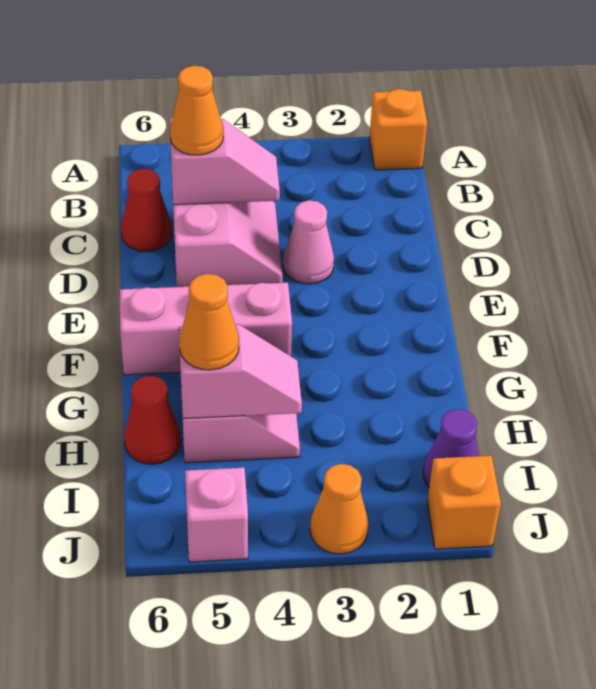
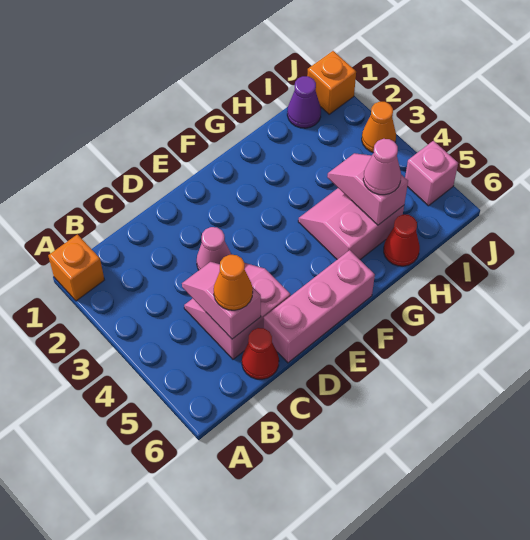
pink 1x3 brick [120,283,292,375] -> pink 1x3 brick turned to [264,250,375,363]
orange 1x1 cone [179,274,239,370] -> pink 1x1 cone [363,139,401,195]

